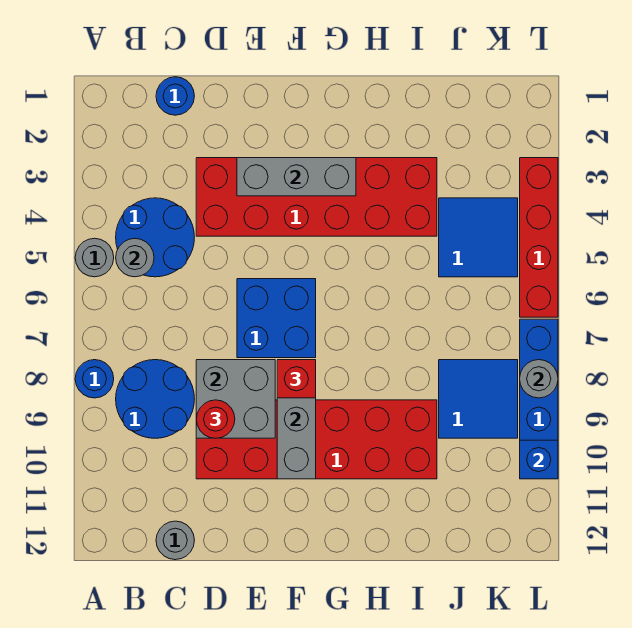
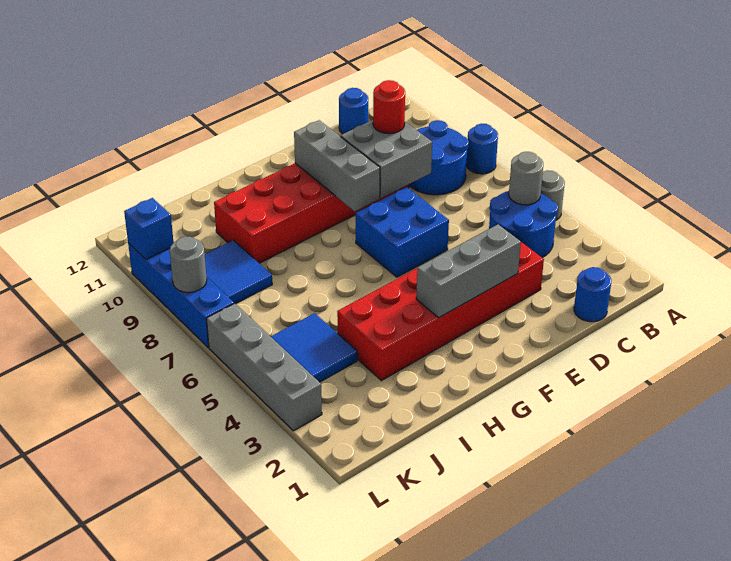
grey 1x1 round brick [156,521,194,560] -> blue 1x1 round brick [339,88,368,134]
red 1x1 brick [277,360,316,398] -> none
red 1x4 brick [520,158,558,317] -> grey 1x4 brick [206,303,322,431]

